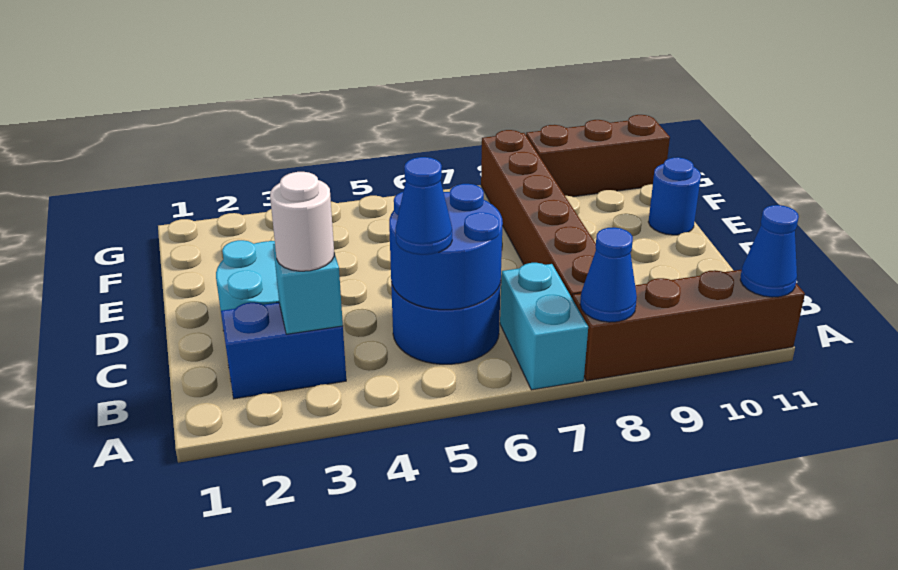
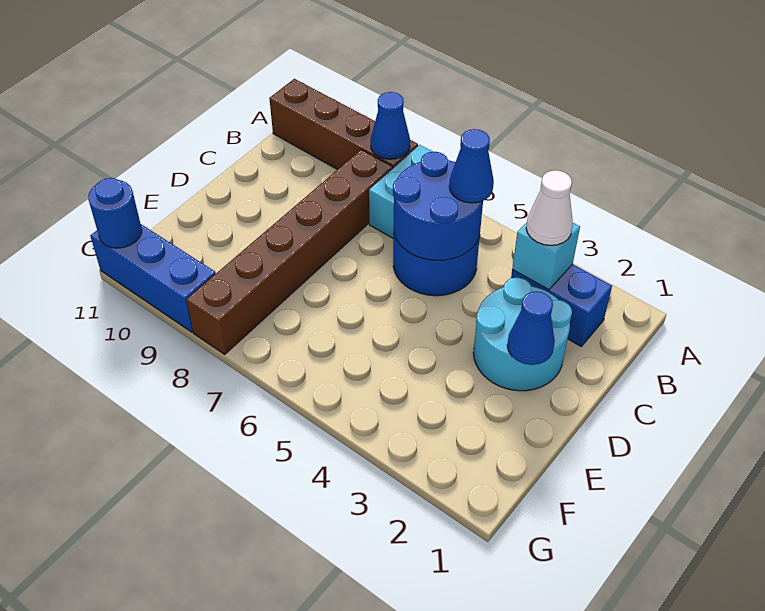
blue 1x1 cone [740,205,799,297] -> blue 1x1 cone moved to [507,291,555,365]
white 1x1 round brick [270,172,334,271] -> white 1x1 cone [526,170,573,245]
blue 1x1 round brick [648,157,701,235] -> blue 1x1 round brick moved to [88,178,142,248]
brown 1x3 brick [526,115,670,197] -> blue 1x3 brick [90,224,216,332]

